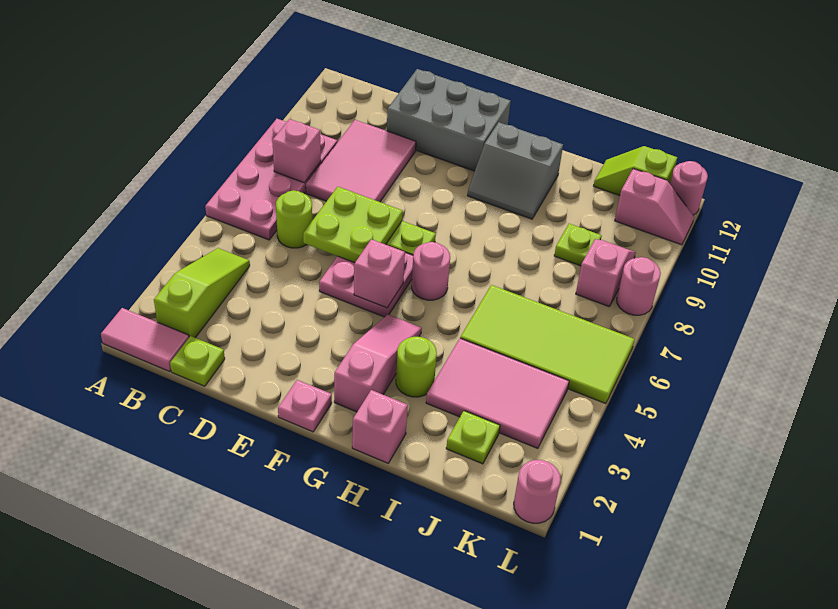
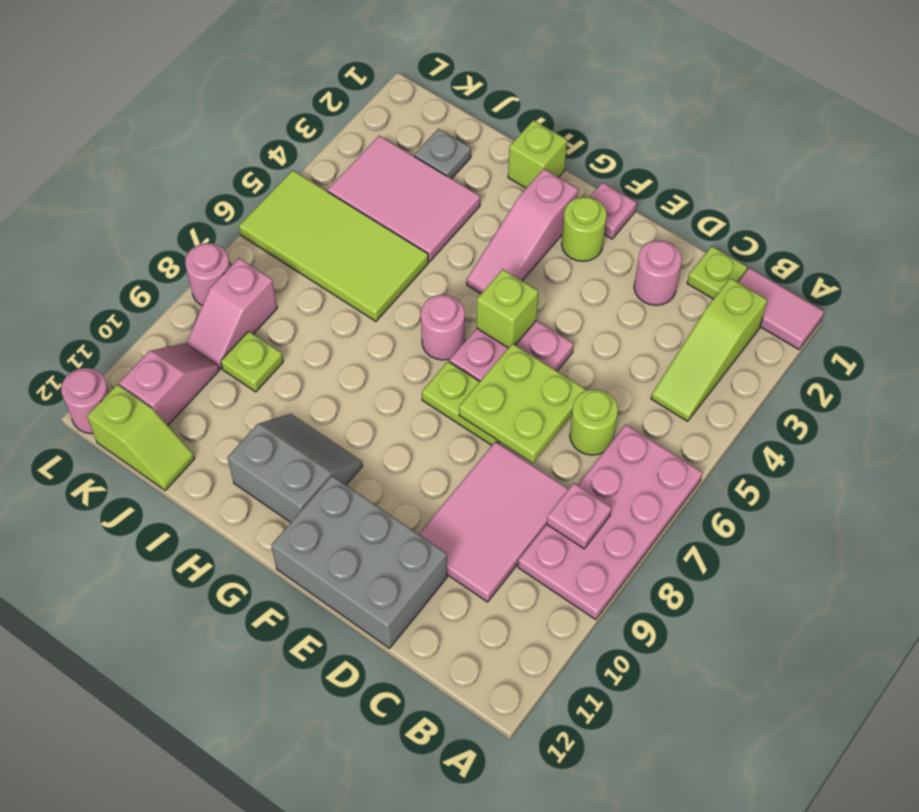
pink 1x1 brick [272,119,321,183] -> pink 1x1 plate [547,483,611,549]
pink 1x1 brick [354,239,405,308] -> lime 1x1 brick [476,269,538,348]
pink 1x1 brick [352,390,408,463] -> lime 1x1 brick [508,120,567,188]
lime 1x1 round brick [396,337,437,397] -> lime 1x1 round brick moved to [562,197,607,261]
lime 1x1 plate [446,411,500,464] -> grey 1x1 plate [414,129,471,179]
pink 1x2 slope [615,169,694,245] -> pink 1x2 slope turned to [119,343,219,425]
pink 1x1 round brick [514,460,561,523] -> pink 1x1 round brick moved to [634,240,682,305]

